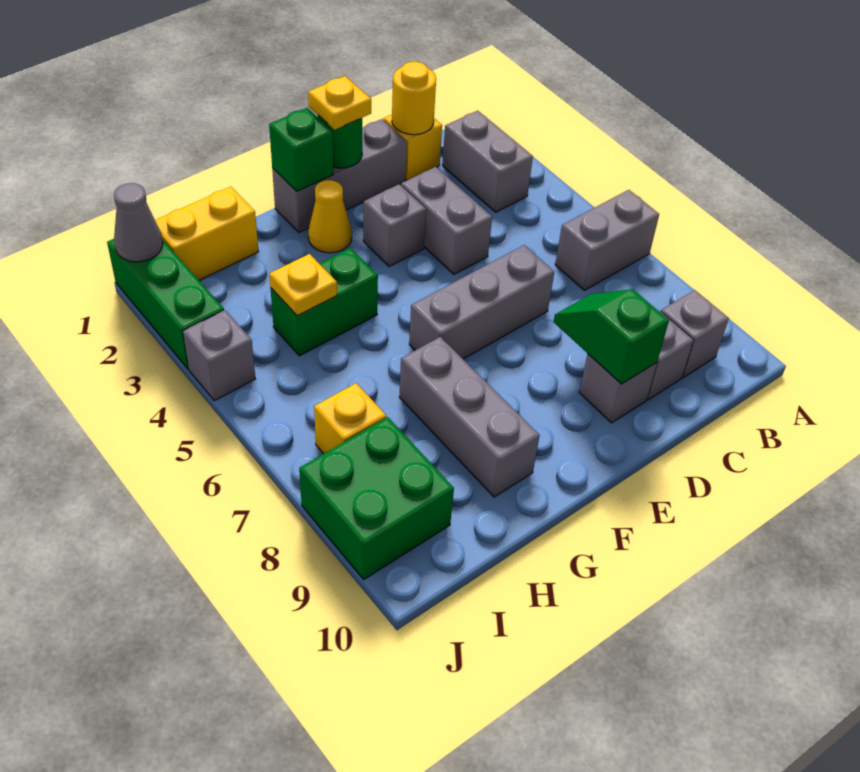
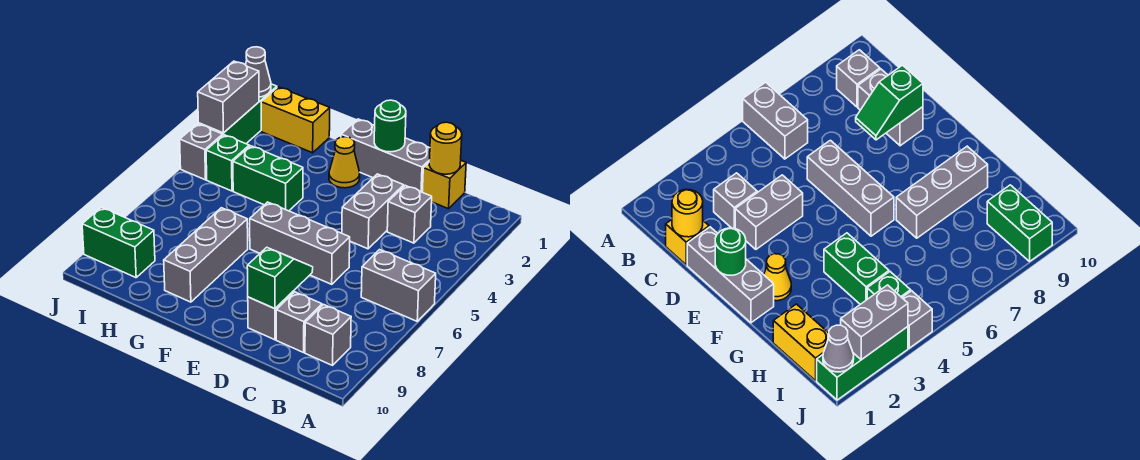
grey 1x2 brick [443,110,533,212] -> grey 1x2 brick moved to [198,61,259,133]
yellow 1x1 plate [308,76,371,130] -> none
grey 1x1 brick [363,184,426,267] -> grey 1x1 brick moved to [387,186,432,243]
green 1x1 brick [269,108,333,191] -> green 1x1 brick moved to [206,135,249,191]
yellow 1x1 plate [269,254,337,316] -> none
yellow 1x1 brick [314,383,386,454] -> none
green 2x2 brick [299,417,454,579] -> green 1x2 brick [82,207,155,278]

